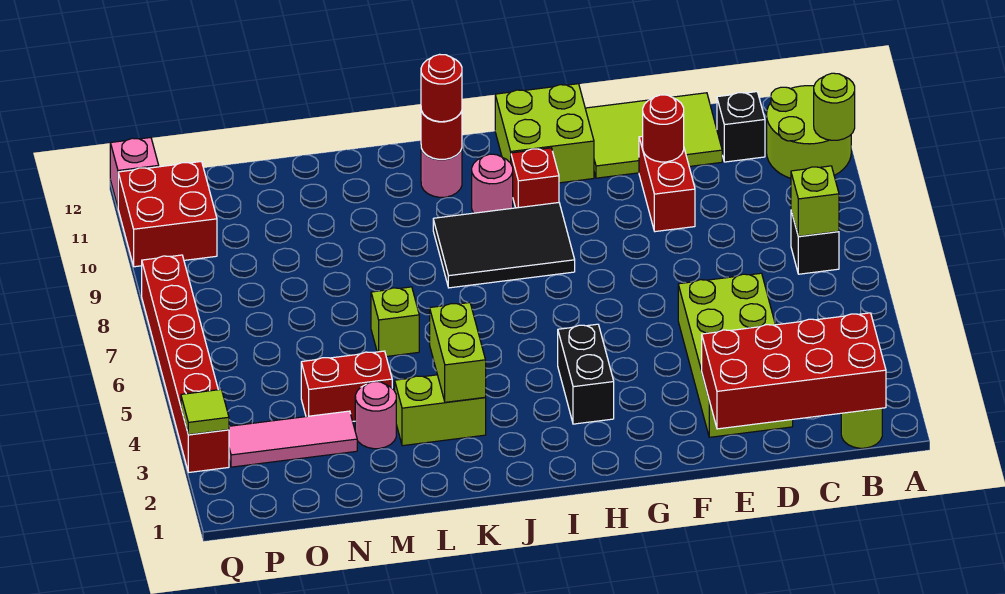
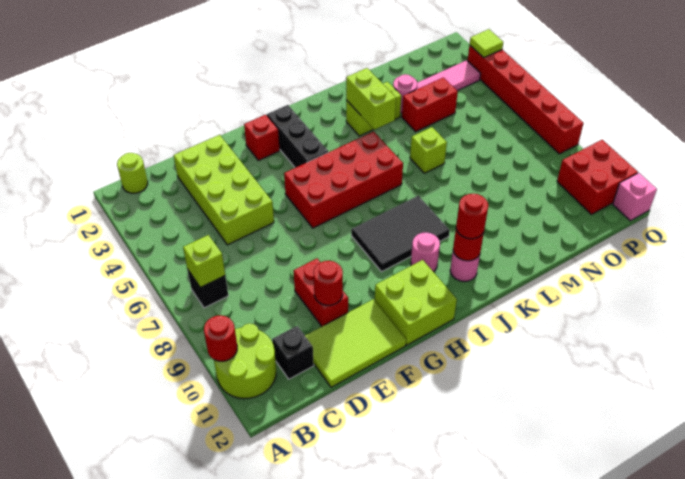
lime 1x1 round brick [814,73,855,140] -> red 1x1 round brick [204,315,237,361]
red 2x4 brick [702,313,886,429] -> red 2x4 brick moved to [284,132,403,228]
black 1x2 brick [558,324,614,424] -> black 1x3 brick [267,105,328,168]
red 1x1 brick [511,148,559,208] -> red 1x1 brick moved to [244,115,280,161]

